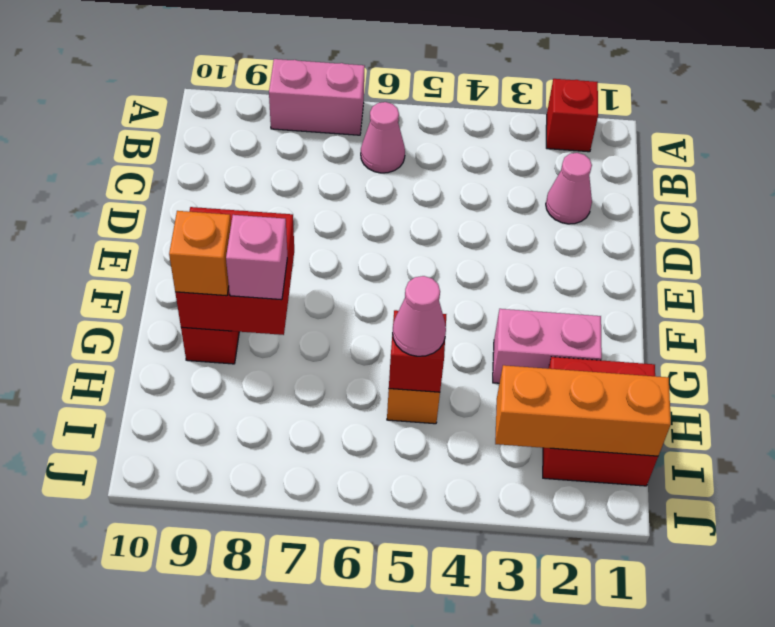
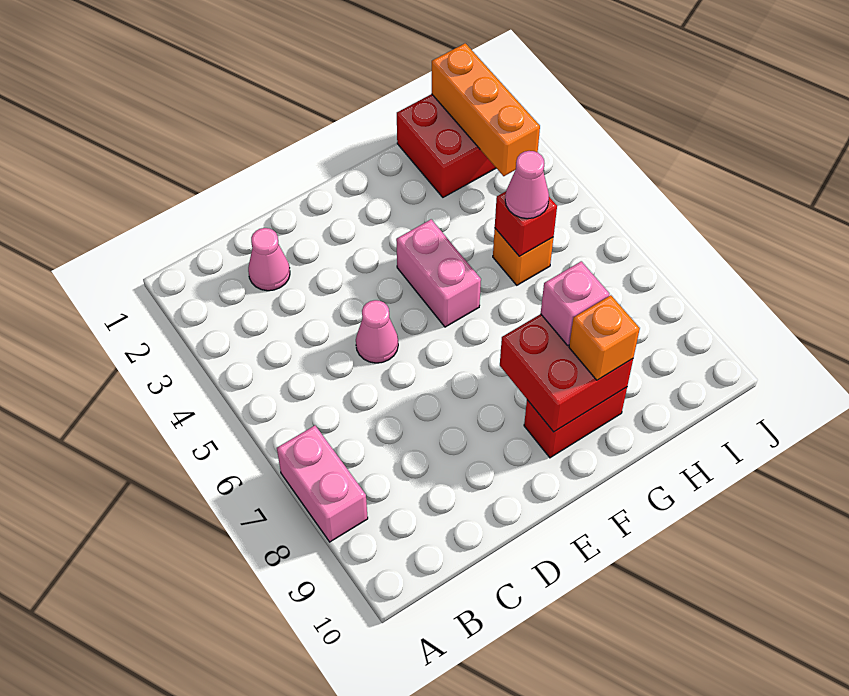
red 1x1 brick [546,79,598,152] -> none
pink 1x1 cone [361,102,405,173] -> pink 1x1 cone moved to [356,300,398,363]
pink 1x2 brick [493,309,602,383] -> pink 1x2 brick moved to [396,219,481,327]

